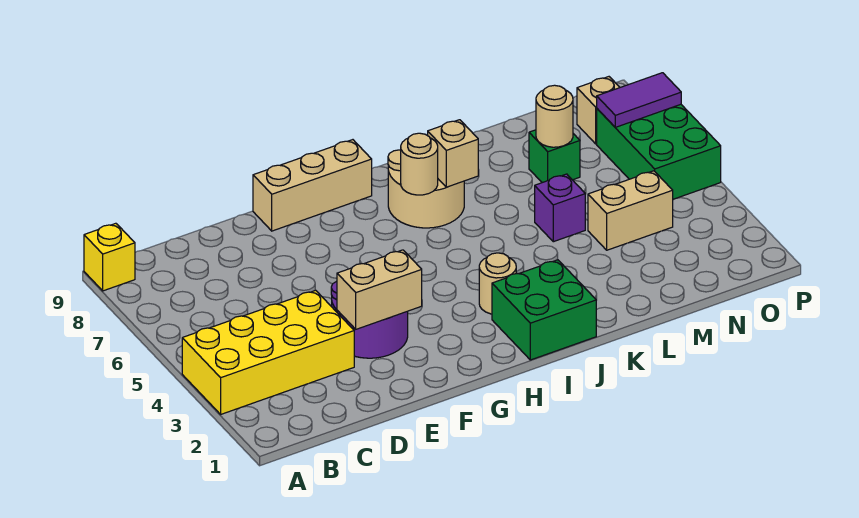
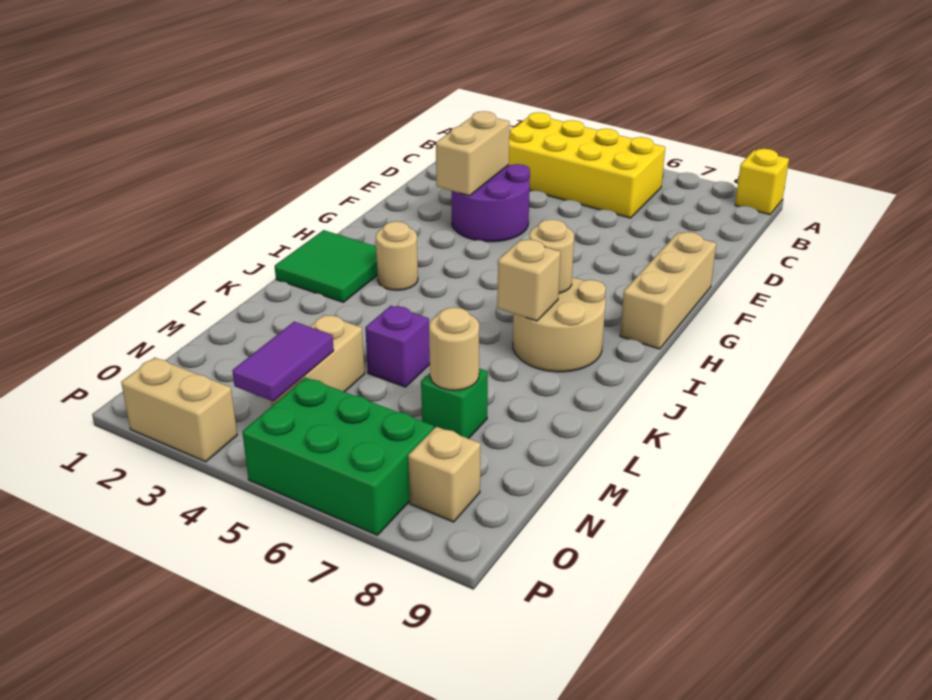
yellow 2x4 brick [182,290,354,414] -> yellow 2x4 brick turned to [509,112,665,218]
green 2x2 brick [492,260,596,360] -> green 2x2 tile [275,230,377,302]
purple 1x2 tile [597,73,681,127] -> purple 1x2 tile moved to [232,322,334,401]
none -> tan 1x2 brick [121,357,237,462]

